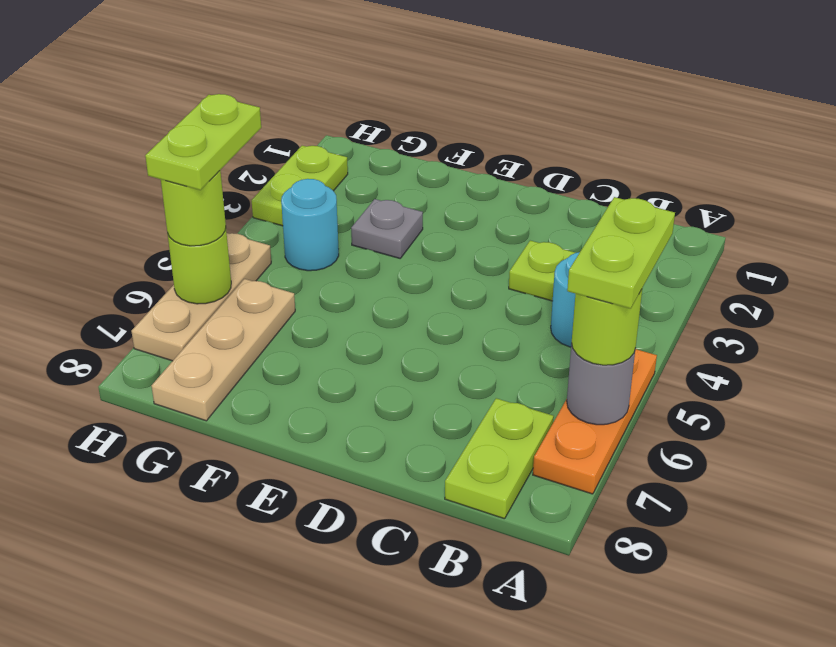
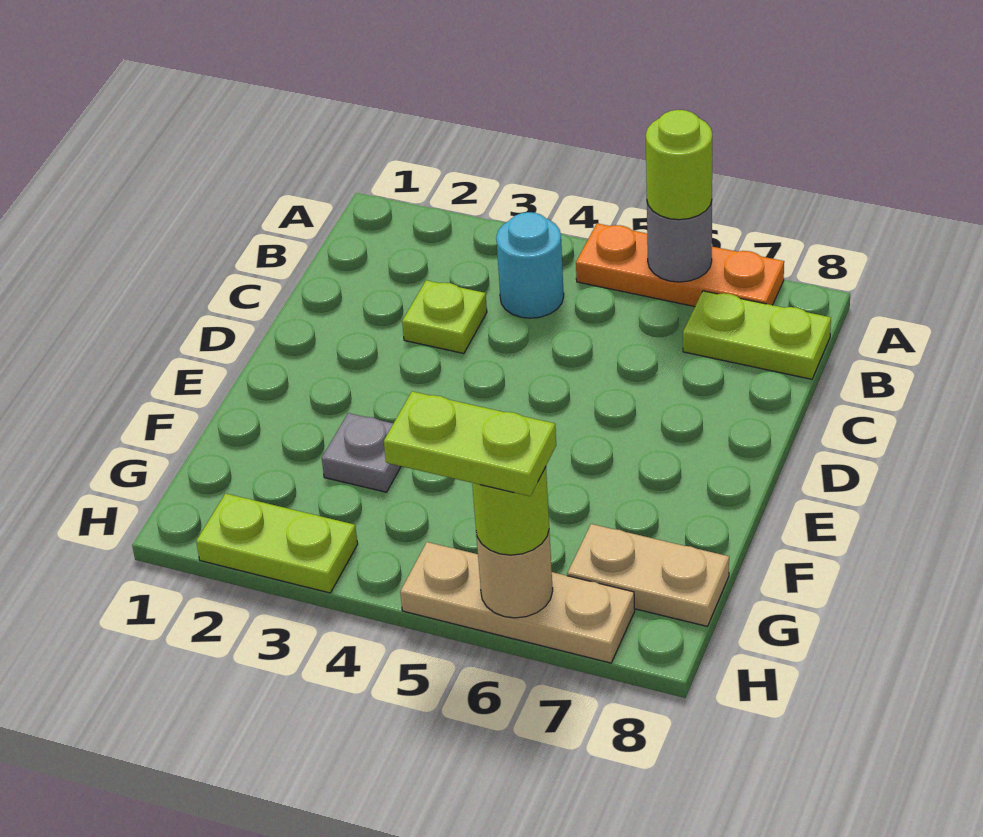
lime 1x2 plate [567,197,675,309] -> none
cyan 1x1 round brick [281,179,339,271] -> none
tan 1x3 plate [152,279,295,421] -> tan 1x2 plate [567,524,729,626]
lime 1x1 round brick [168,228,231,304] -> tan 1x1 round brick [476,531,553,618]

